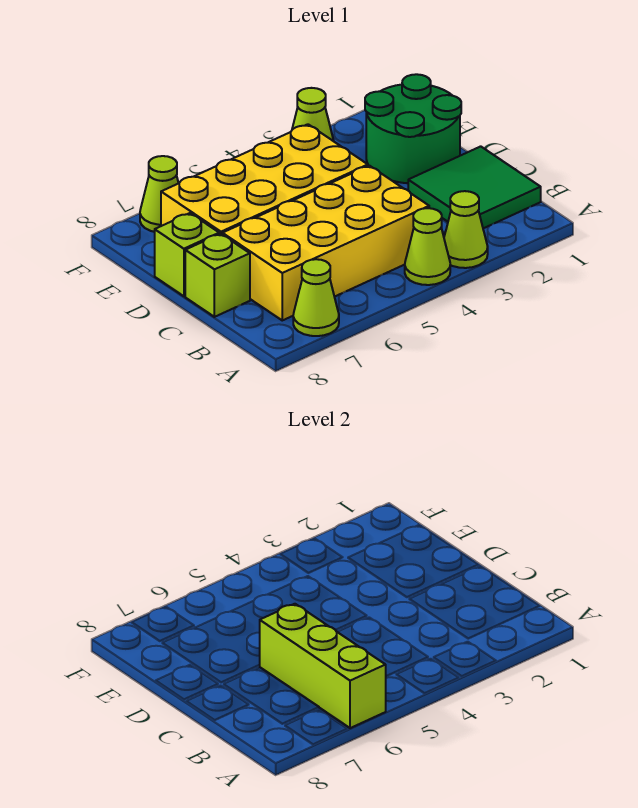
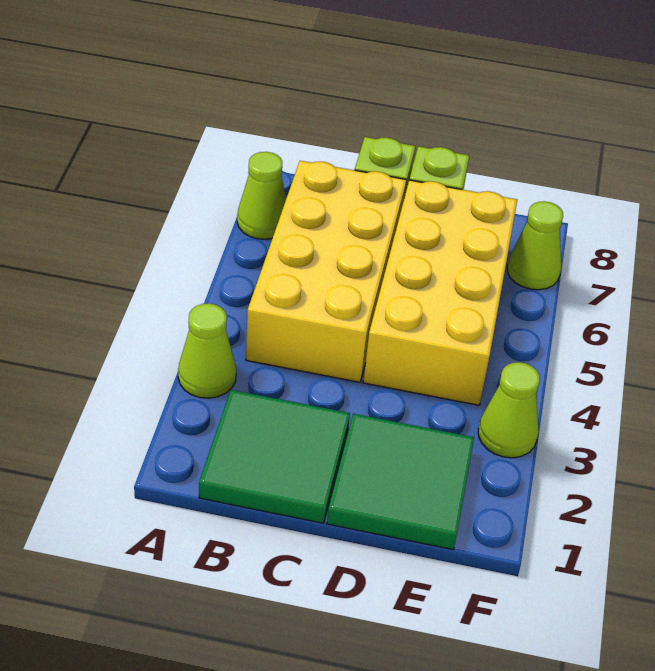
lime 1x1 cone [405,208,450,285] -> none
lime 1x3 brick [260,604,386,728] -> none
green 2x2 round brick [365,74,461,183] -> green 2x2 tile [327,414,474,550]

